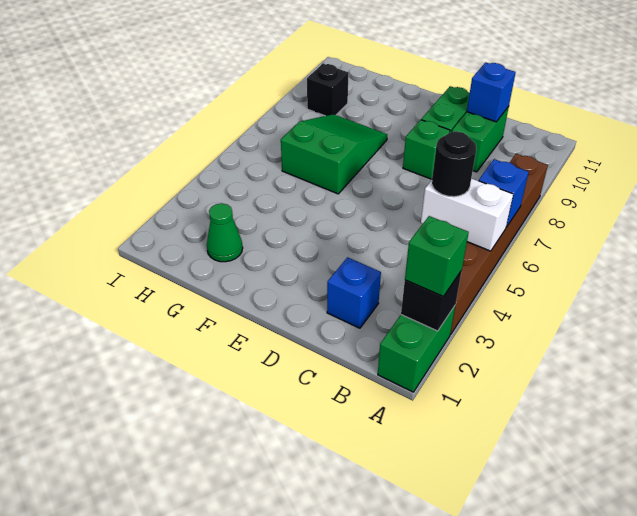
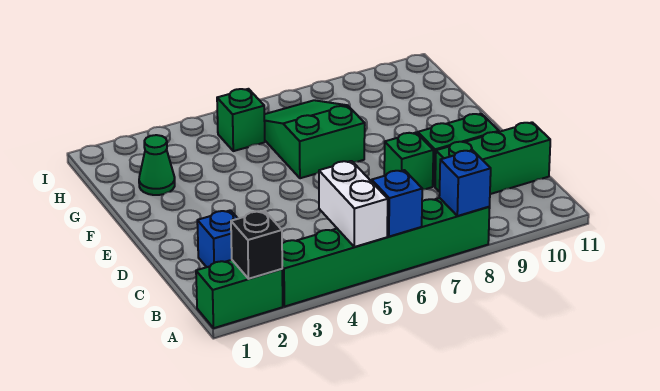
green 1x1 brick [405,216,469,296] -> green 1x1 brick moved to [217,89,265,151]
brown 1x6 brick [450,154,548,335] -> green 1x6 brick [282,198,490,307]
black 1x1 round brick [432,131,476,197] -> none
green 1x2 brick [452,106,509,172] -> green 1x3 brick [435,122,550,194]
blue 1x1 brick [467,62,516,122] -> blue 1x1 brick moved to [439,150,491,216]
green 2x3 slope [281,114,387,194] -> green 2x3 slope turned to [264,100,365,178]
black 1x1 brick [307,64,349,116] -> none

